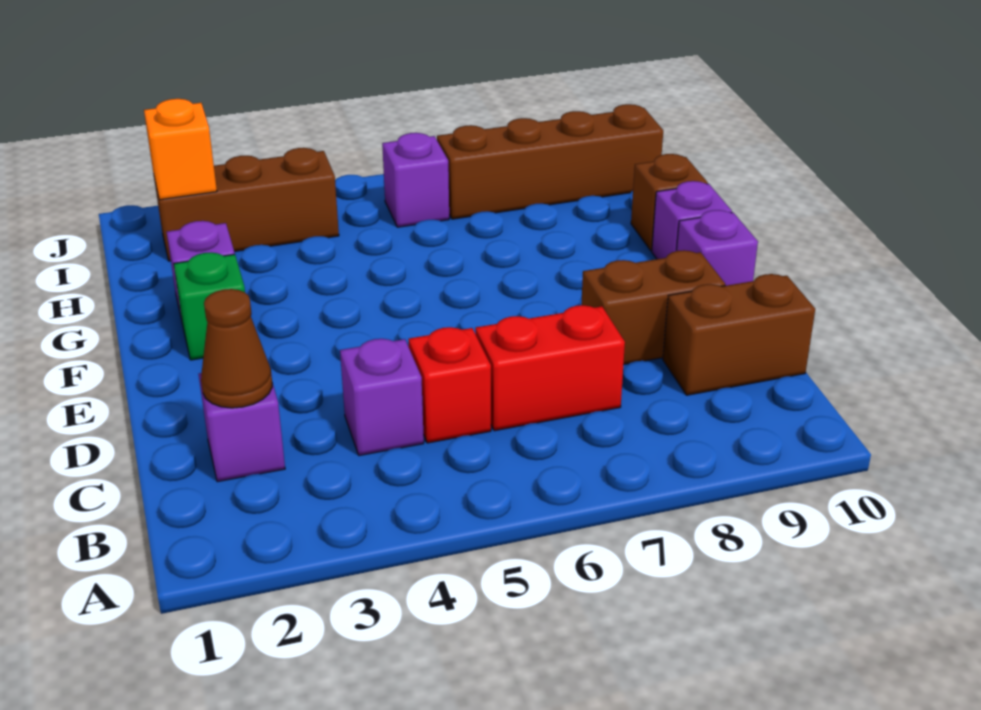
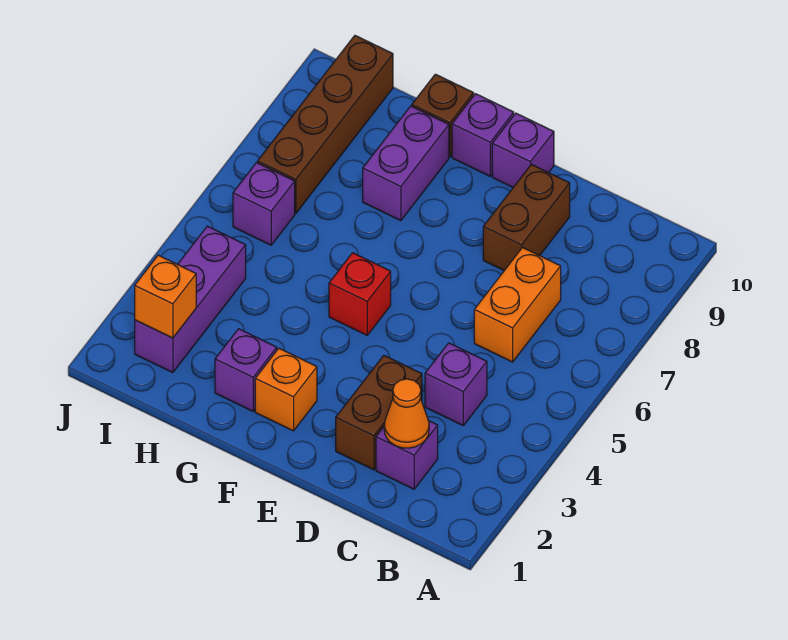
brown 1x1 cone [201,289,272,408] -> orange 1x1 cone [384,379,429,448]
red 1x1 brick [408,327,491,443] -> red 1x1 brick moved to [329,253,391,335]
red 1x2 brick [475,305,625,431] -> orange 1x2 brick [474,248,561,362]
brown 1x2 brick [663,274,815,395] -> brown 1x2 brick moved to [336,356,422,470]
green 1x1 brick [174,252,245,360] -> orange 1x1 brick [255,348,317,431]
none -> purple 1x2 brick [363,106,449,221]
brown 1x3 brick [154,148,339,261] -> purple 1x3 brick [135,226,246,373]

